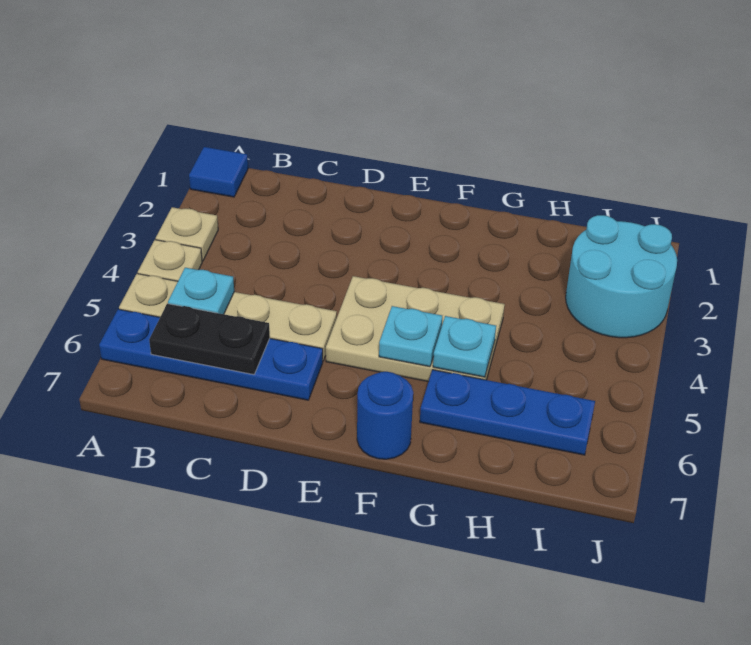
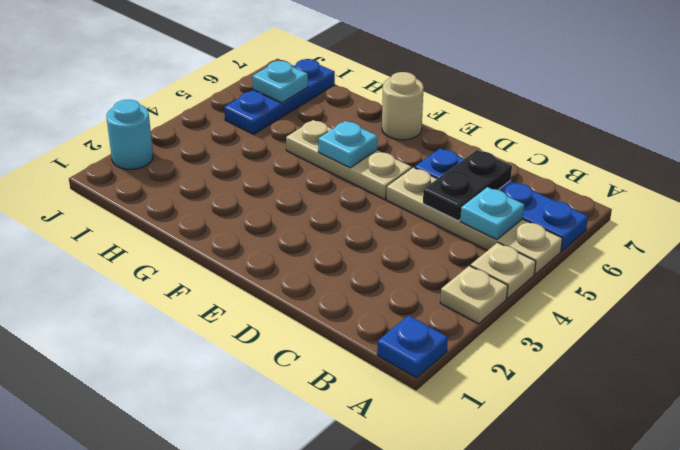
blue 1x1 tile [189,147,248,197] -> blue 1x1 plate [377,315,448,378]
black 1x2 plate [149,304,270,375] -> black 1x2 plate turned to [423,150,512,221]
tan 2x3 plate [326,276,505,382] -> tan 1x3 plate [286,120,412,199]
blue 1x1 round brick [357,372,413,459] -> tan 1x1 round brick [382,72,424,140]
cyan 1x1 plate [433,316,496,377] -> cyan 1x1 plate moved to [252,61,308,103]
blue 1x3 plate [420,370,595,455] -> blue 1x3 plate turned to [224,59,335,134]
cyan 2x2 round brick [566,215,677,338] -> cyan 1x1 round brick [107,100,153,169]

